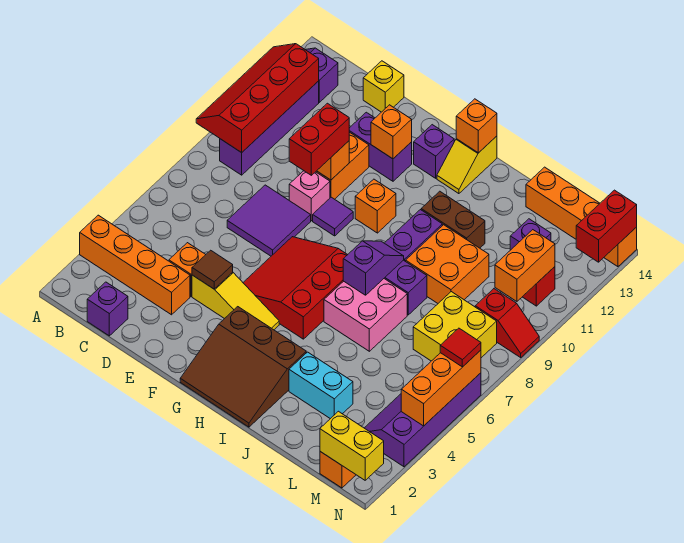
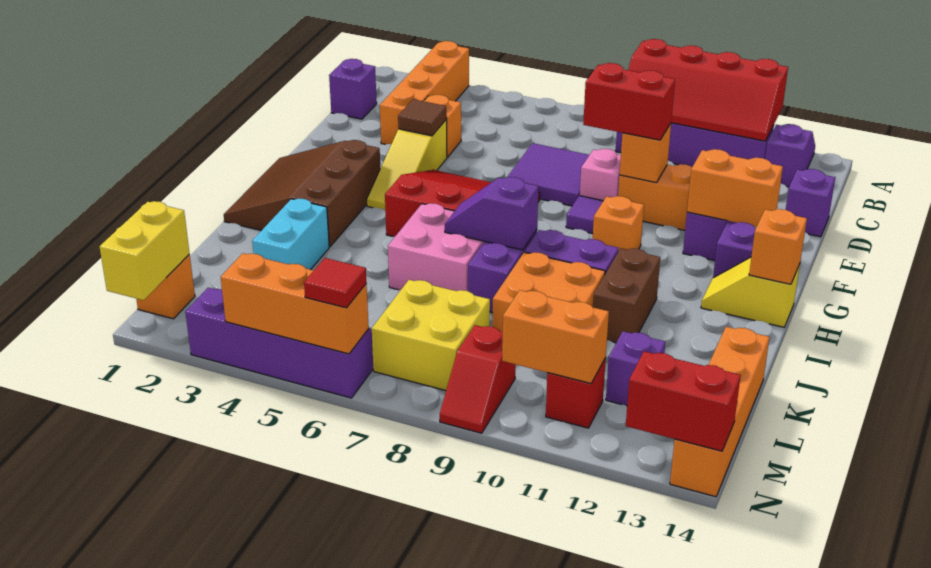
red 2x4 slope [196,44,319,153] -> red 2x4 slope turned to [628,39,788,141]
yellow 1x1 brick [363,61,404,112] -> purple 1x1 brick [786,169,835,237]
orange 1x1 brick [371,105,412,159] -> orange 1x2 brick [687,149,783,227]
purple 1x2 slope [343,241,404,295] -> purple 1x2 slope turned to [445,177,539,250]

